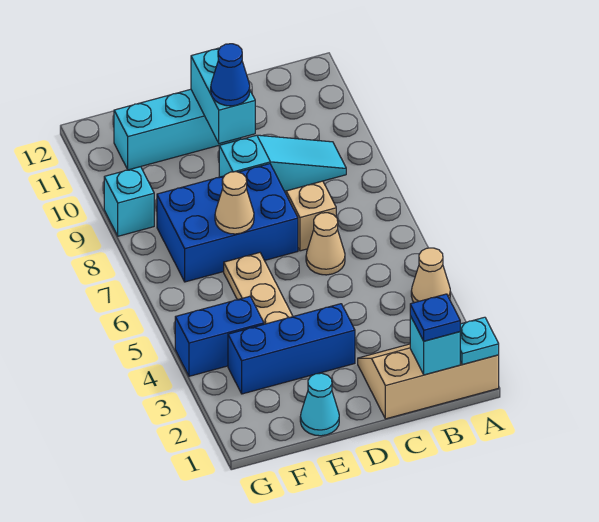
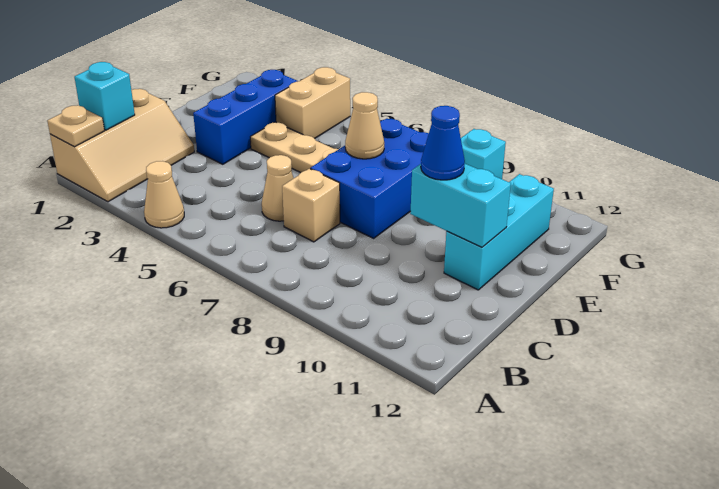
cyan 1x1 plate [460,317,499,365] -> tan 1x1 plate [47,105,104,147]
blue 1x1 plate [410,294,460,341] -> none
cyan 1x3 slope [219,135,346,191] -> none
cyan 1x1 cone [300,373,339,436] -> none
blue 1x2 brick [175,296,264,376] -> tan 1x2 brick [275,67,350,139]

